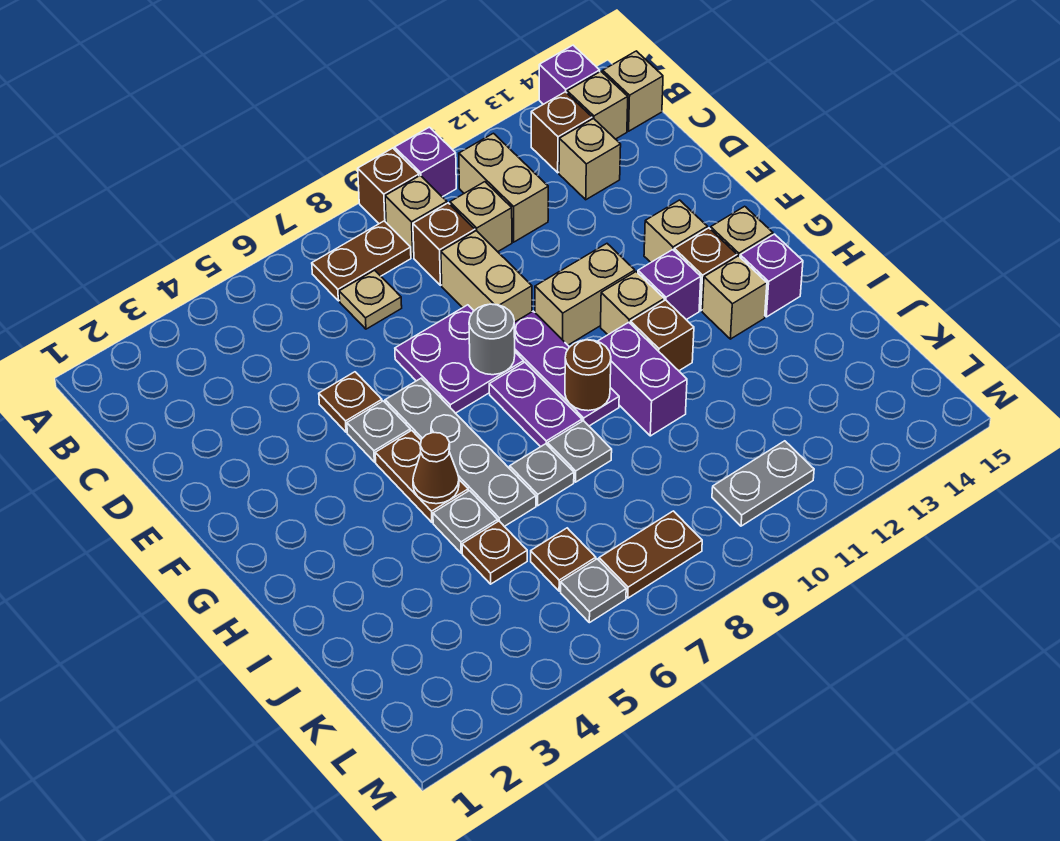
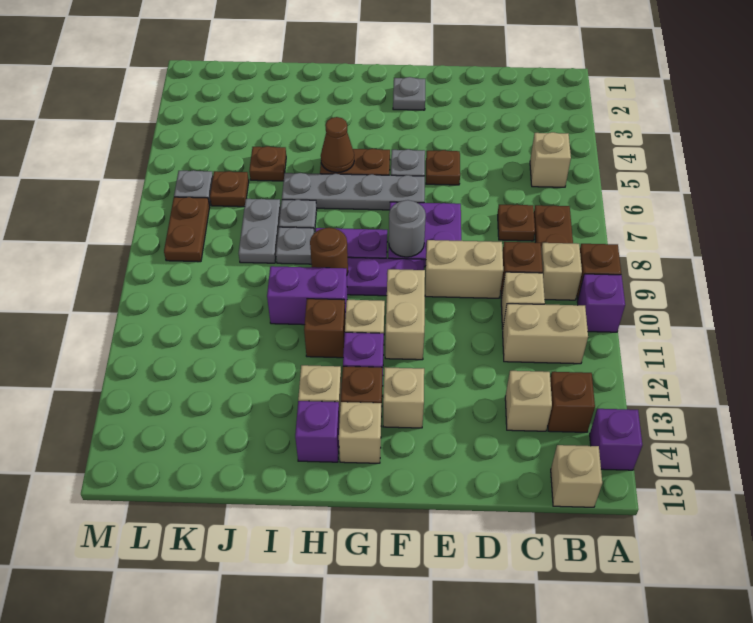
tan 1x1 brick [567,72,628,139] -> tan 1x1 brick moved to [530,132,571,187]
tan 1x1 plate [339,270,402,329] -> brown 1x1 plate [498,205,535,241]
grey 1x1 plate [433,491,498,553] -> grey 1x1 plate moved to [393,77,425,110]
grey 1x2 plate [712,441,814,526] -> grey 1x2 plate moved to [239,199,281,263]

